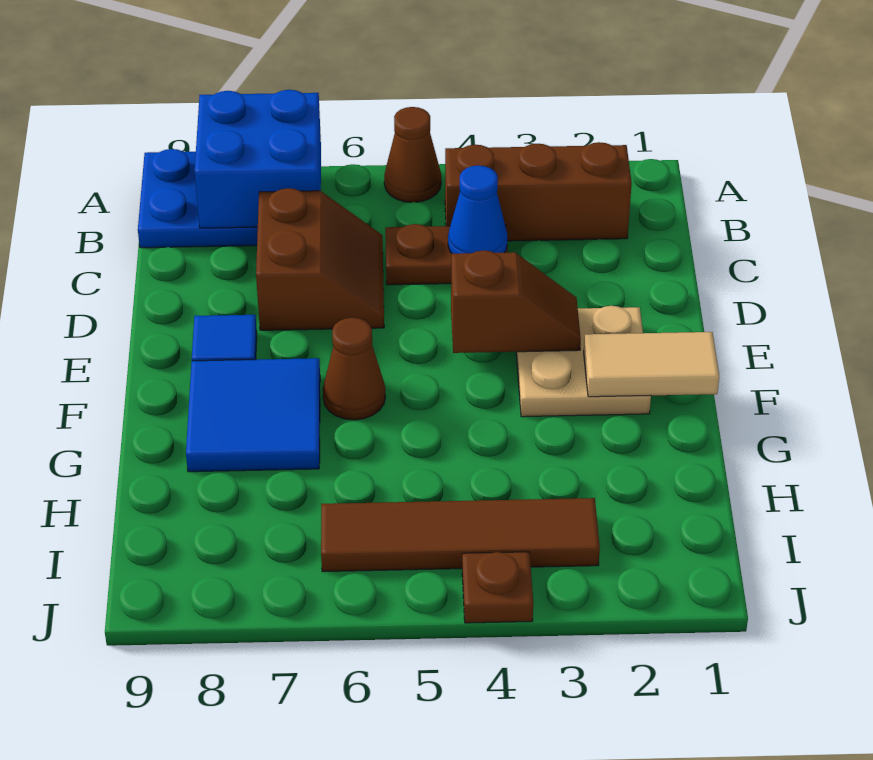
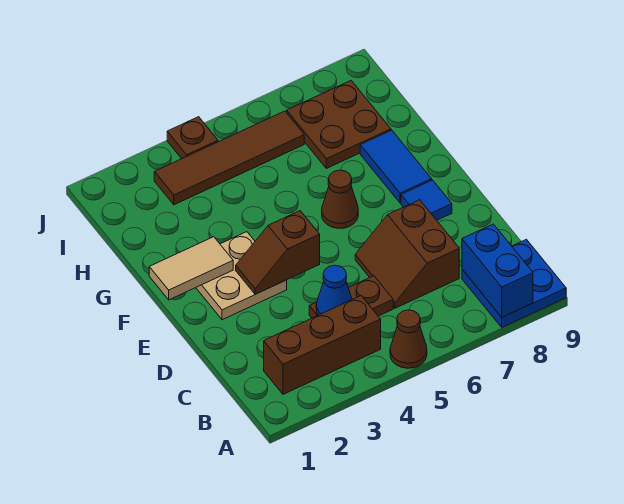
blue 2x2 brick [195,90,321,228] -> blue 1x2 brick [462,224,533,317]
blue 2x2 tile [186,358,320,472] -> blue 1x2 tile [360,130,432,203]
none -> brown 2x2 plate [287,81,391,168]

